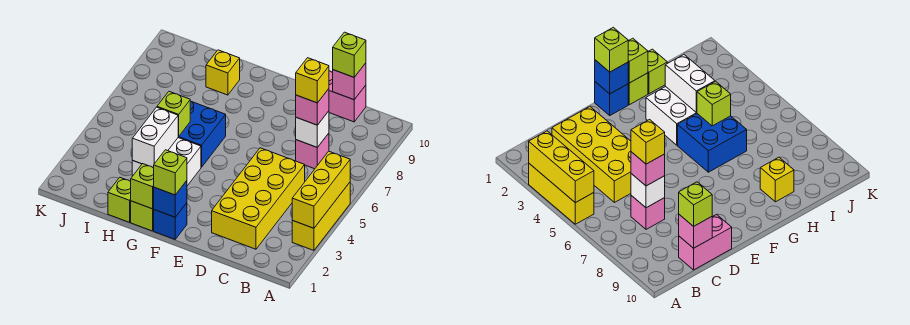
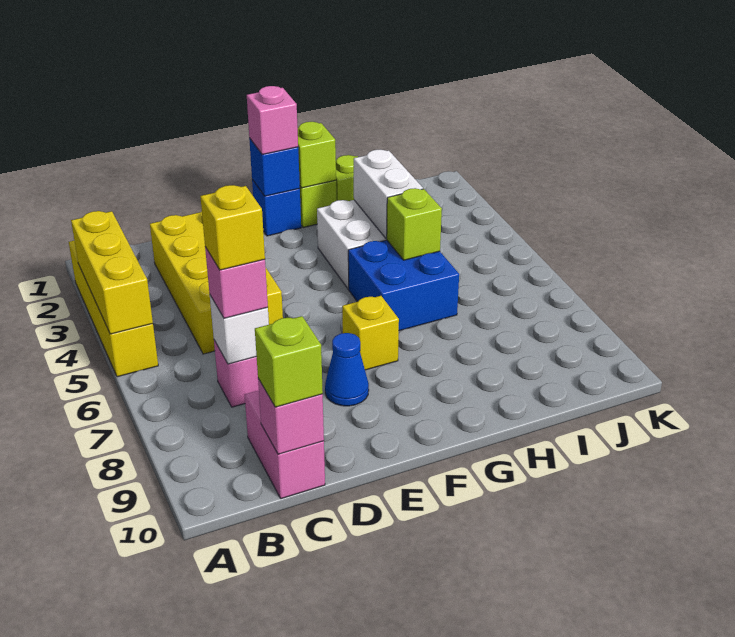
yellow 1x3 brick [292,182,350,250] -> yellow 1x4 brick [69,241,158,377]
pink 1x2 brick [329,71,366,122] -> pink 1x2 brick turned to [245,391,325,499]
none -> blue 1x1 cone [325,333,369,406]
lime 1x1 brick [154,150,187,195] -> pink 1x1 brick [247,86,298,155]
yellow 1x1 brick [206,50,240,95] -> yellow 1x1 brick moved to [342,296,399,370]

